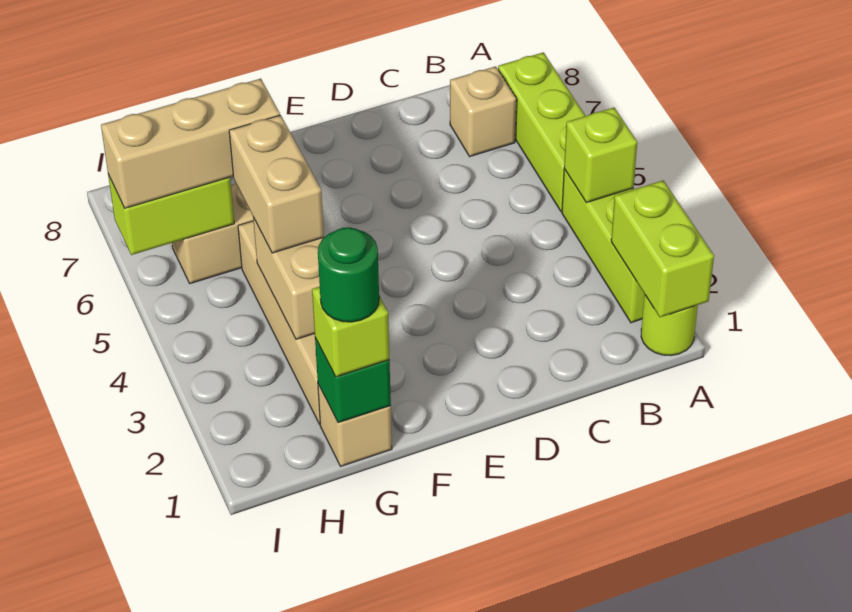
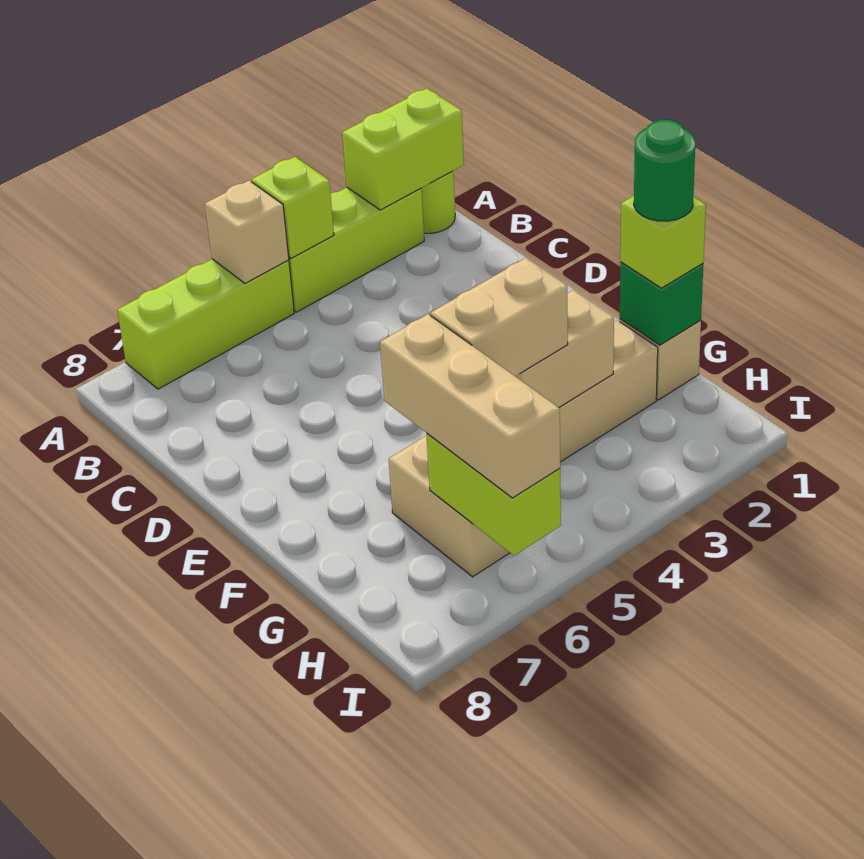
tan 1x1 brick [450,66,516,157] -> tan 1x1 brick moved to [205,181,289,283]

